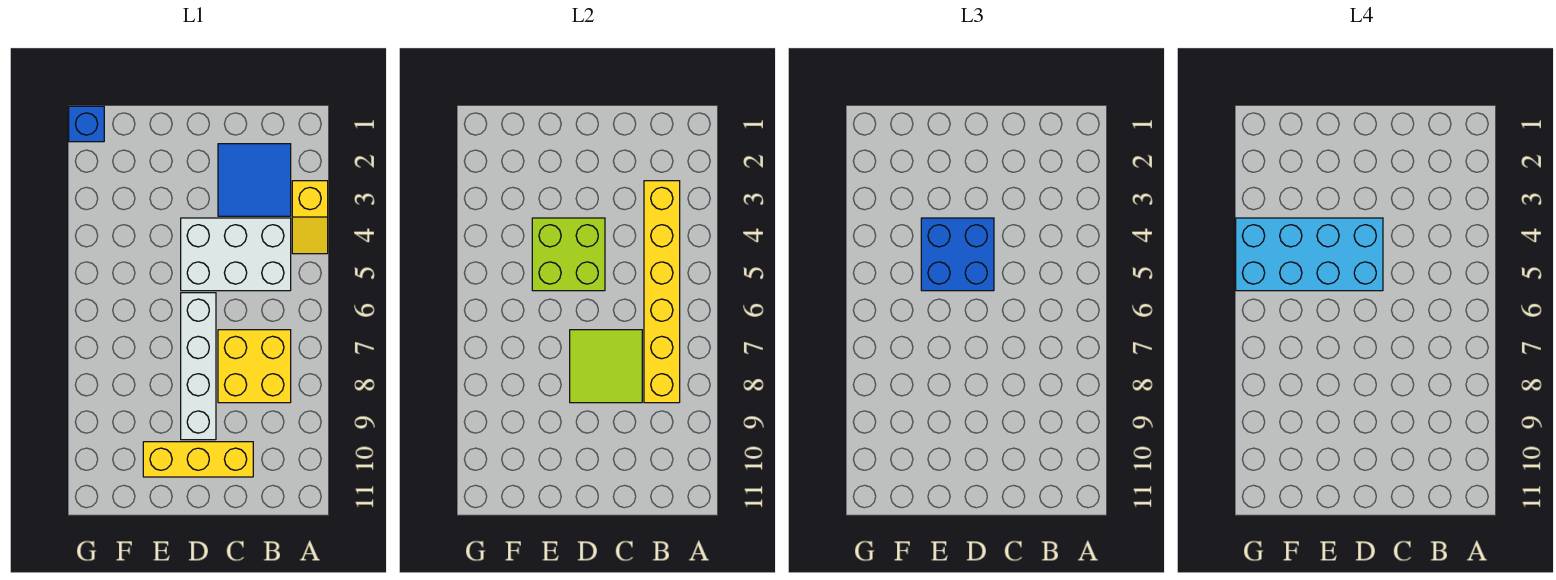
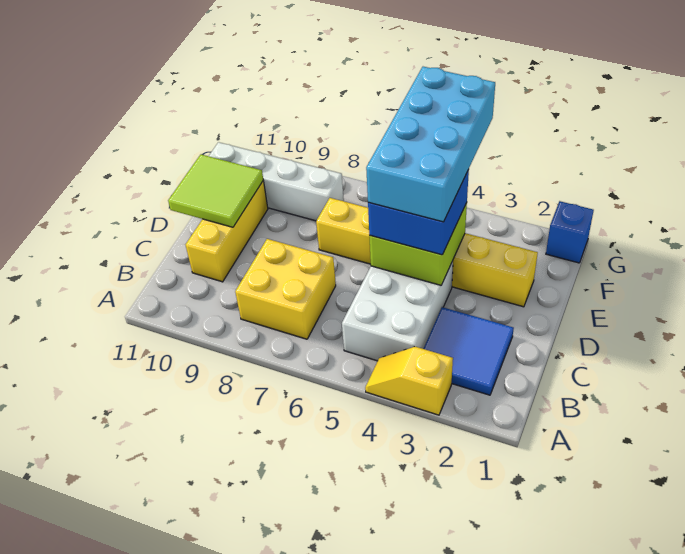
yellow 1x6 brick [644,181,680,403] -> yellow 1x6 brick moved to [316,198,538,307]
lime 2x2 tile [570,330,642,403] -> lime 2x2 tile moved to [168,154,263,227]
white 1x4 brick [181,293,216,440] -> white 1x4 brick moved to [209,142,344,221]

